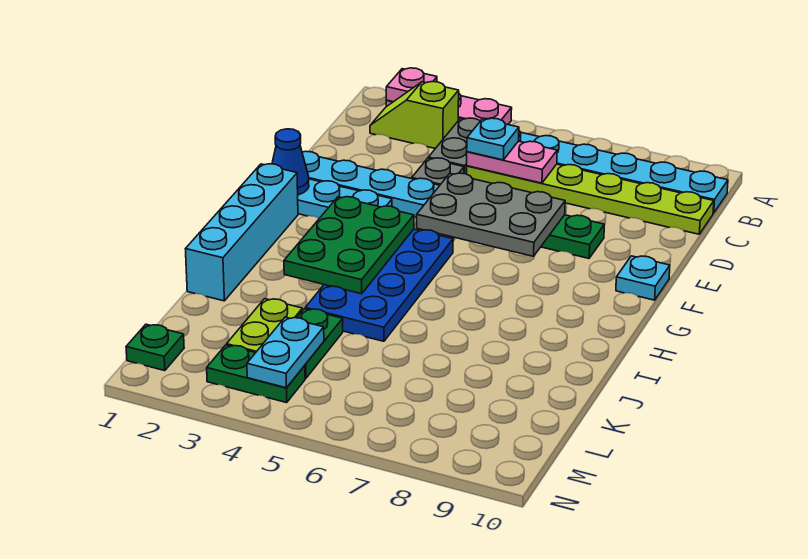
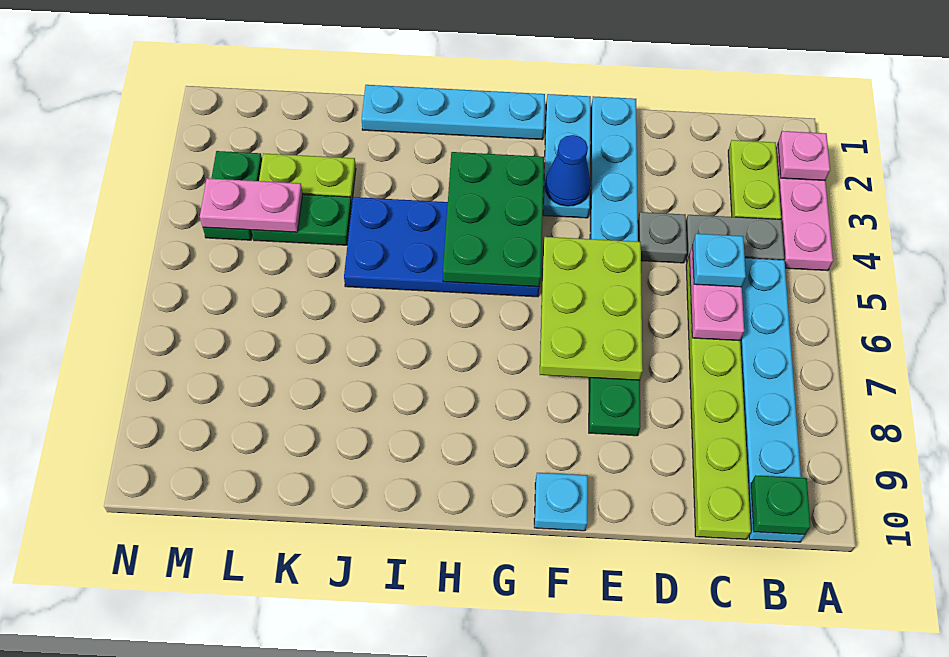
lime 1x2 slope [370,82,459,149] -> lime 1x2 plate [728,140,781,219]
grey 2x3 plate [417,173,565,256] -> lime 2x3 plate [540,237,643,380]
blue 1x1 cone [272,129,309,195] -> blue 1x1 cone moved to [545,135,591,206]
cyan 1x4 brick [186,164,298,301] -> cyan 1x4 plate [362,85,545,140]
green 2x3 plate [284,197,414,294] -> green 2x3 plate turned to [443,152,544,287]
cyan 1x2 plate [247,317,324,388] -> pink 1x2 plate [200,178,303,232]
green 1x1 plate [126,324,184,371] -> green 1x1 plate moved to [751,475,811,535]

